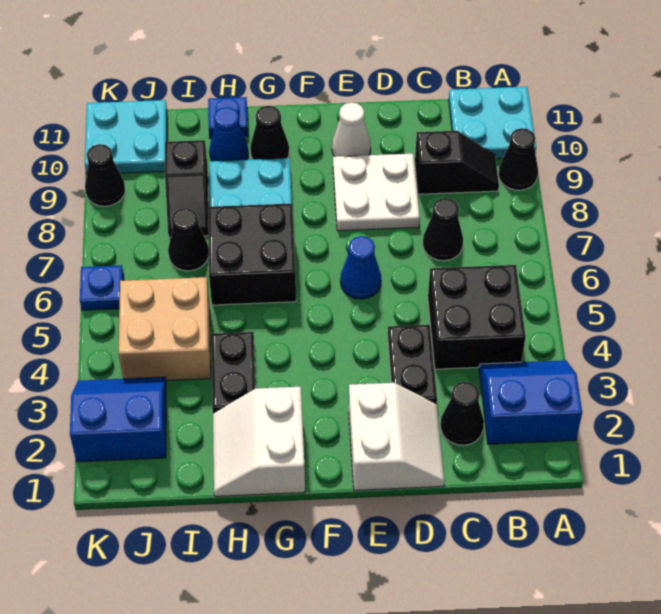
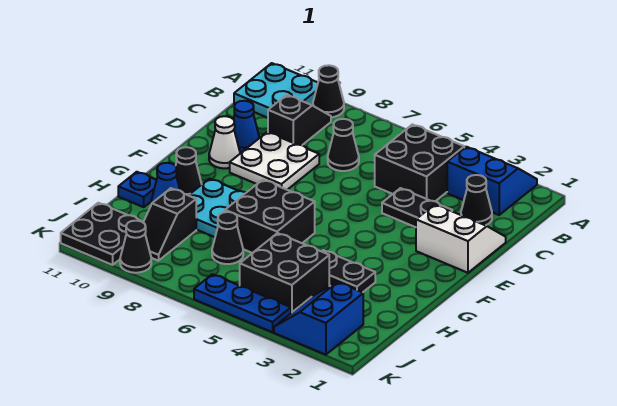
blue 2x2 slope [479,360,582,444] -> blue 2x2 slope turned to [447,147,537,215]
blue 1x1 cone [340,236,381,299] -> blue 1x1 cone moved to [233,101,259,153]
white 2x2 slope [213,387,305,496] -> none
tan 2x2 brick [119,277,211,380] -> black 2x2 brick [240,233,329,313]
black 1x2 slope [165,140,208,237] -> black 1x2 slope turned to [143,188,196,261]
cyan 2x2 plate [85,100,167,174] -> black 2x2 plate [61,203,143,265]
blue 1x1 plate [80,265,124,310] -> blue 1x3 plate [194,274,291,332]

